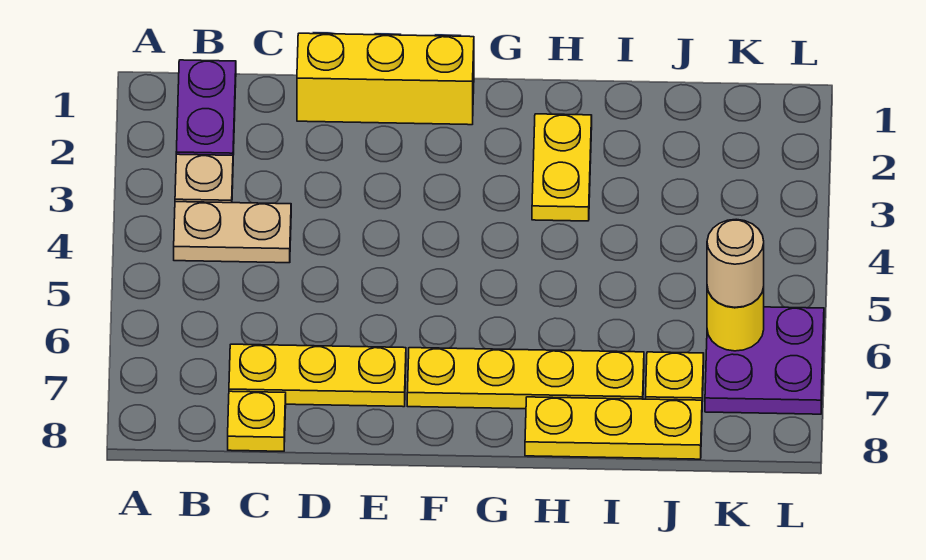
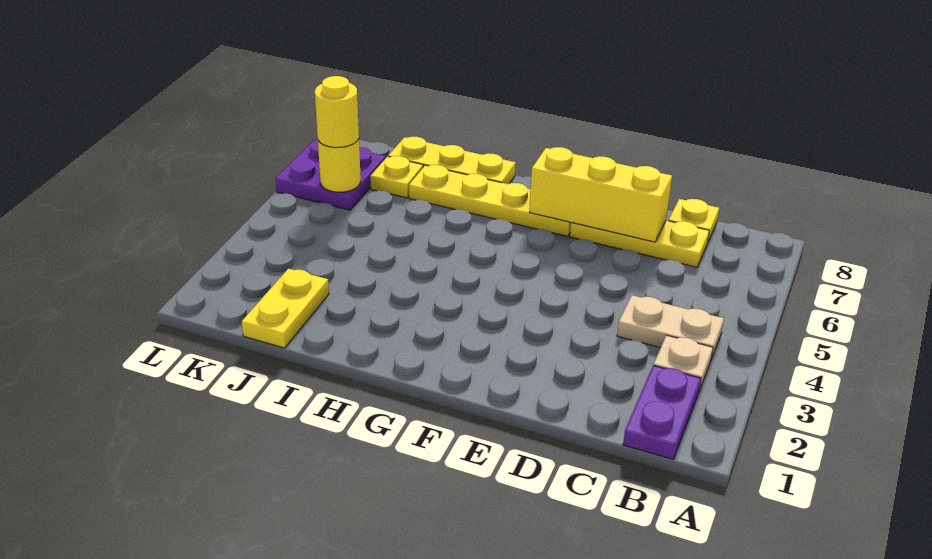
yellow 1x3 brick [297,33,474,125] -> yellow 1x3 brick moved to [529,147,672,242]
yellow 1x2 plate [532,114,592,221] -> yellow 1x2 plate moved to [241,269,329,348]
tan 1x1 round brick [707,219,764,307] -> yellow 1x1 round brick [315,76,359,148]

